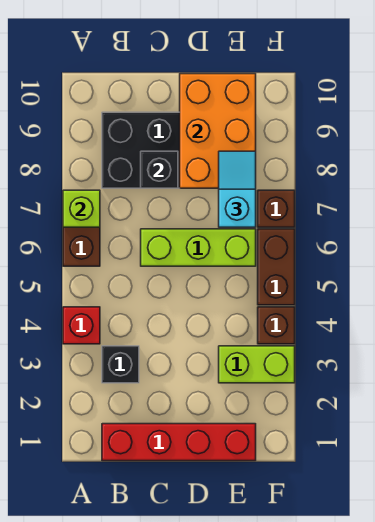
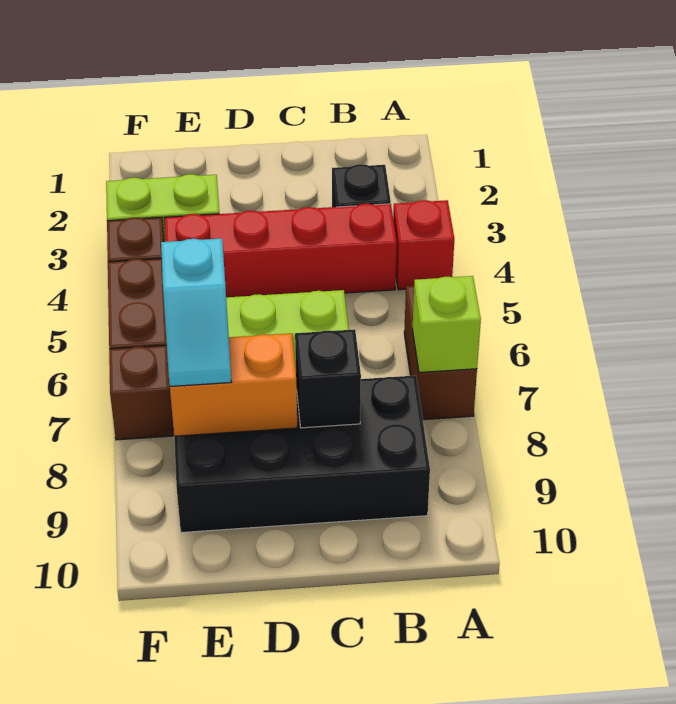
red 1x4 brick [102,424,256,461] -> red 1x4 brick moved to [165,204,397,297]
orange 2x3 brick [180,74,256,188] -> orange 1x2 brick [170,333,297,436]

